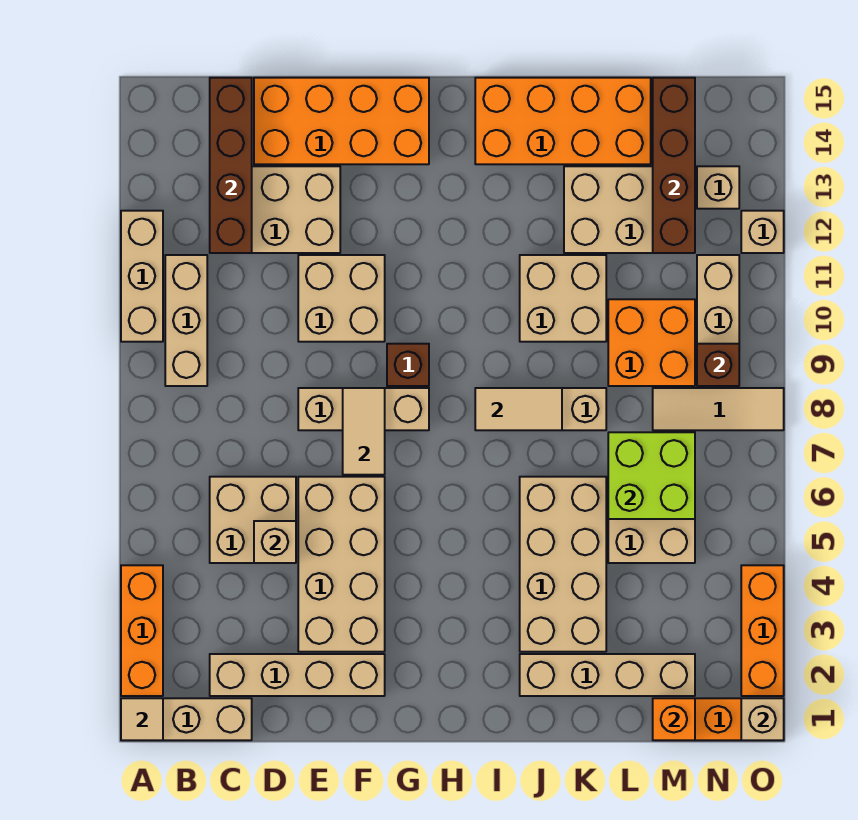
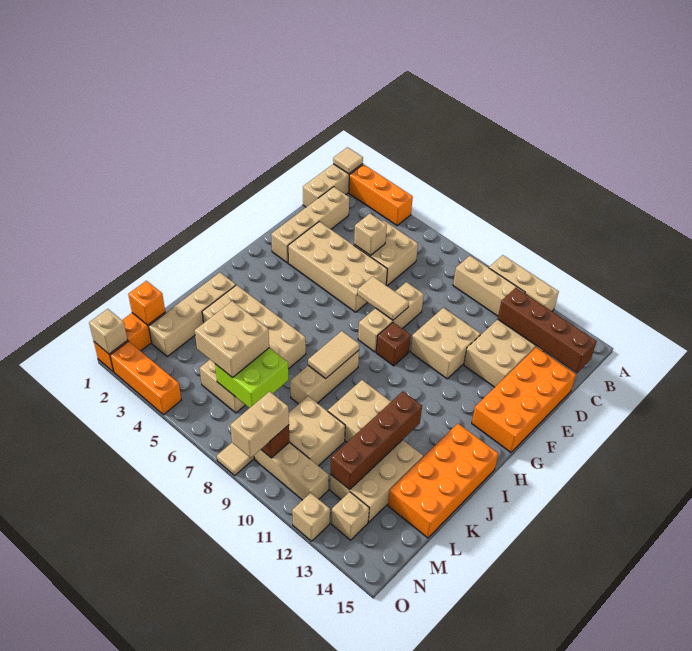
none -> tan 2x2 brick [195,301,269,378]
orange 2x2 brick [608,299,695,386] -> tan 2x2 brick [289,396,345,466]
brown 1x4 brick [653,78,695,253] -> brown 1x4 brick turned to [330,391,422,490]
none -> tan 1x2 brick [230,392,289,458]

